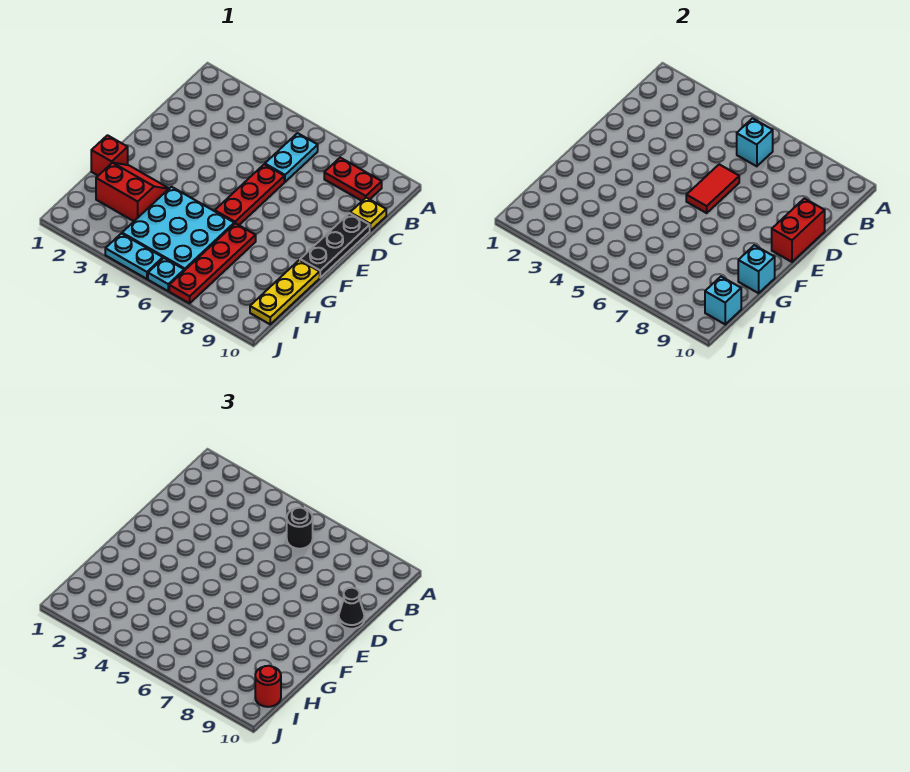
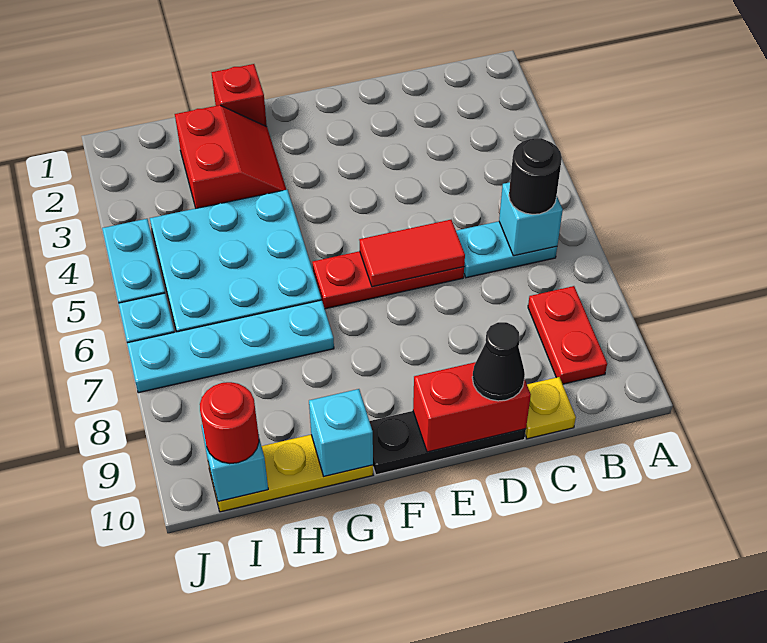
red 1x4 plate [169,223,256,303] -> cyan 1x4 plate [127,300,334,393]

